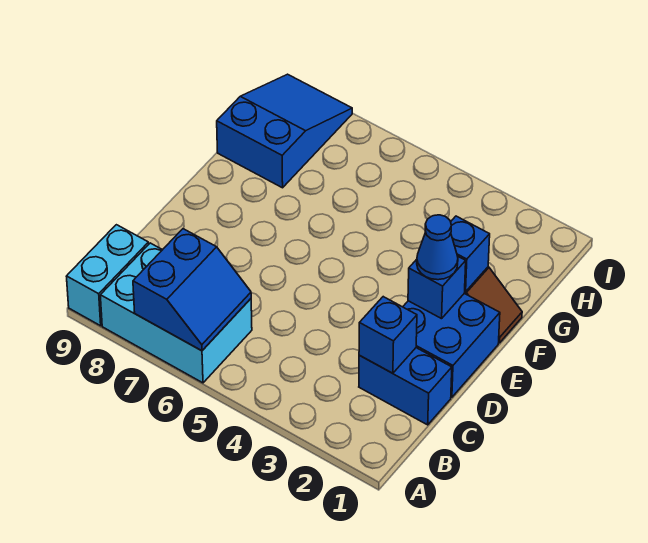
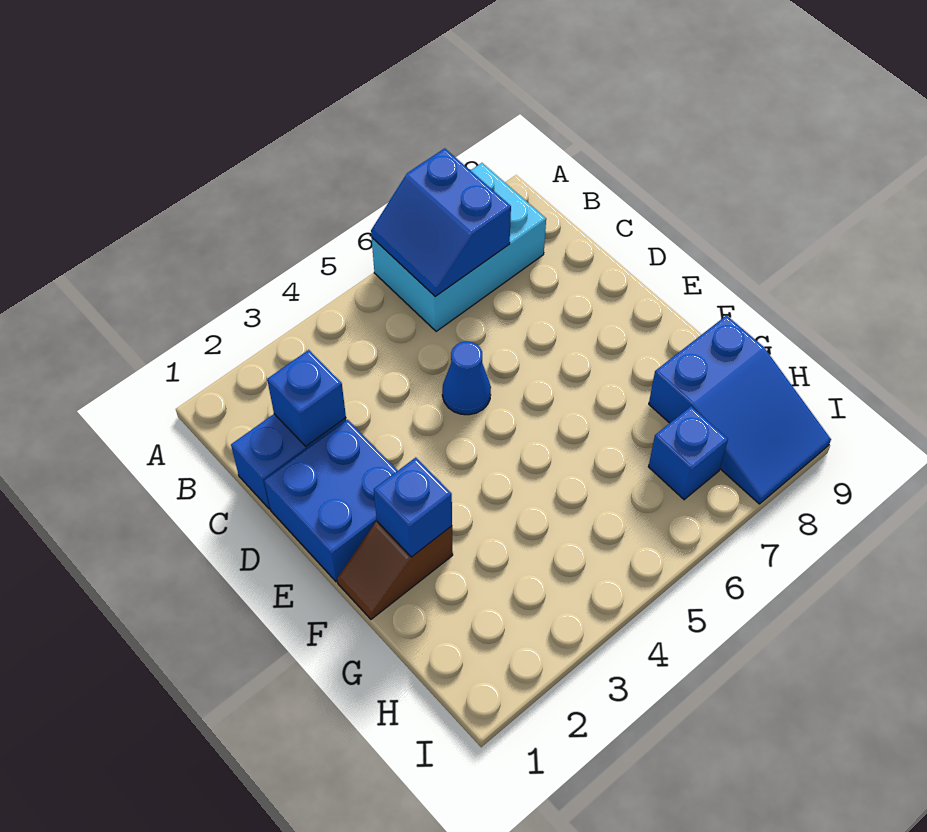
cyan 1x2 brick [66,225,149,326] -> none
blue 1x1 brick [408,257,466,319] -> blue 1x1 brick moved to [649,407,728,500]
blue 1x1 cone [417,215,458,280] -> blue 1x1 cone moved to [442,341,491,415]

